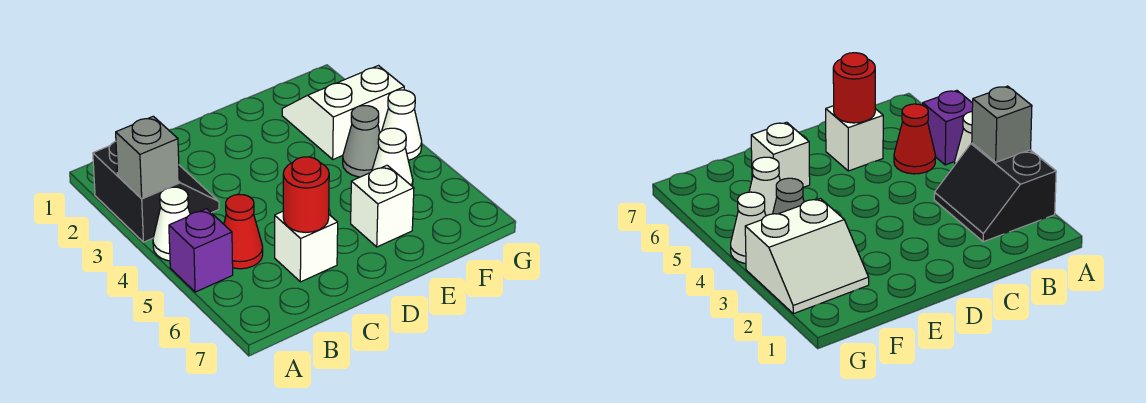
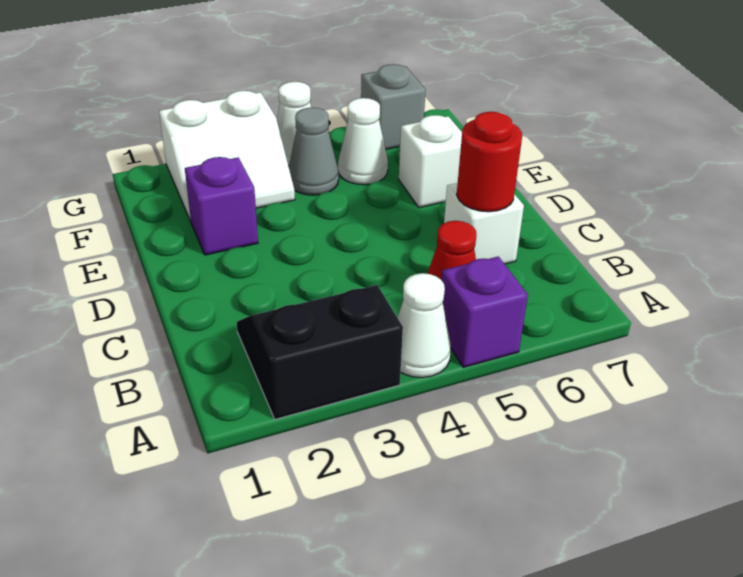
grey 1x1 brick [116,116,179,199] -> grey 1x1 brick moved to [361,64,426,149]
none -> purple 1x1 brick [185,157,258,255]
white 2x2 slope [282,66,404,159] -> white 2x2 slope turned to [159,91,295,221]

